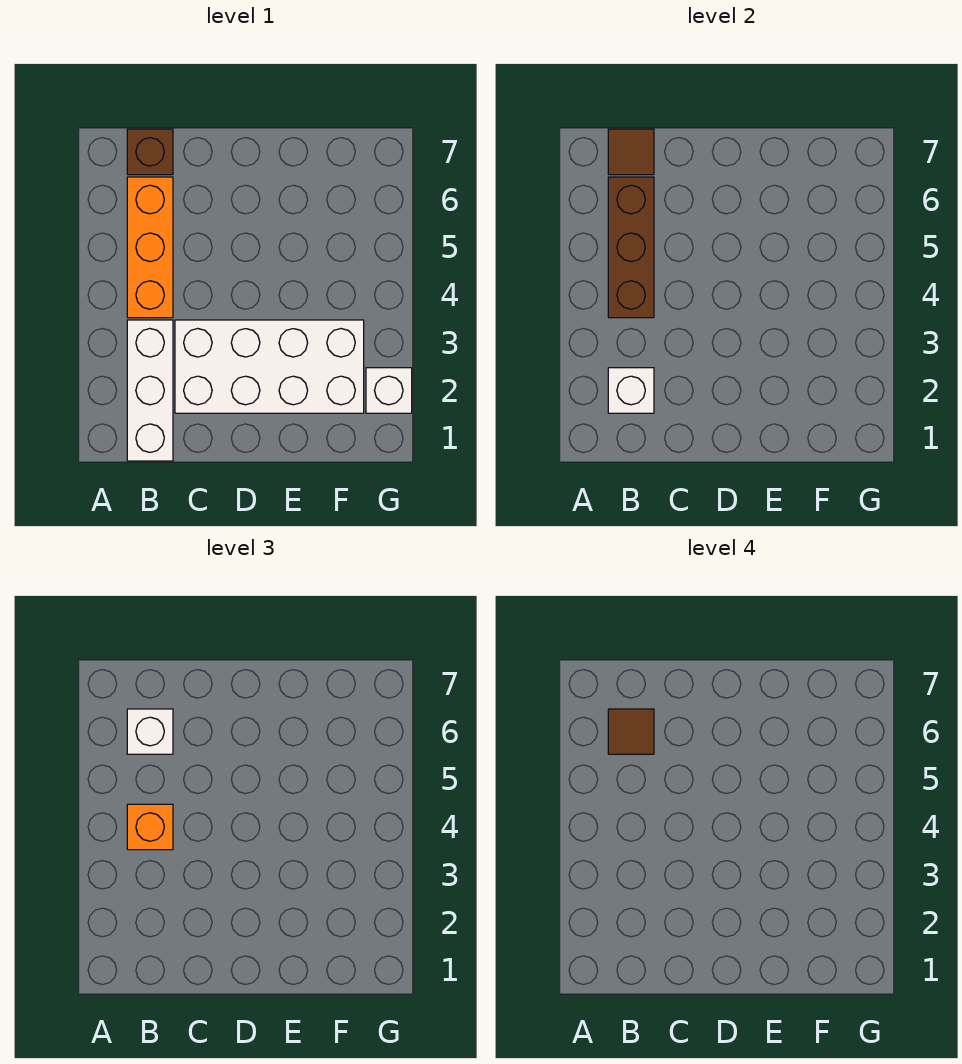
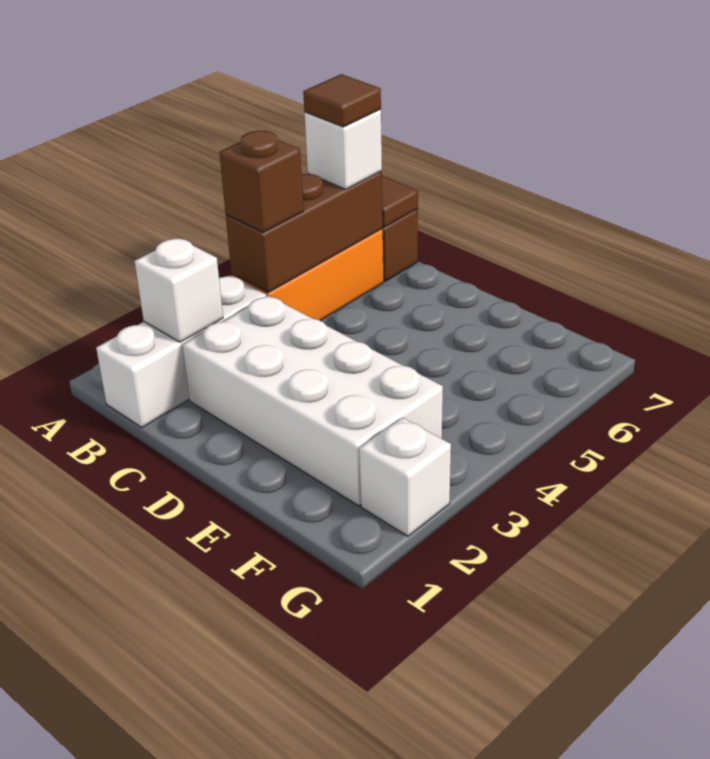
orange 1x1 brick [127,804,173,850] -> brown 1x1 brick [219,131,304,232]

